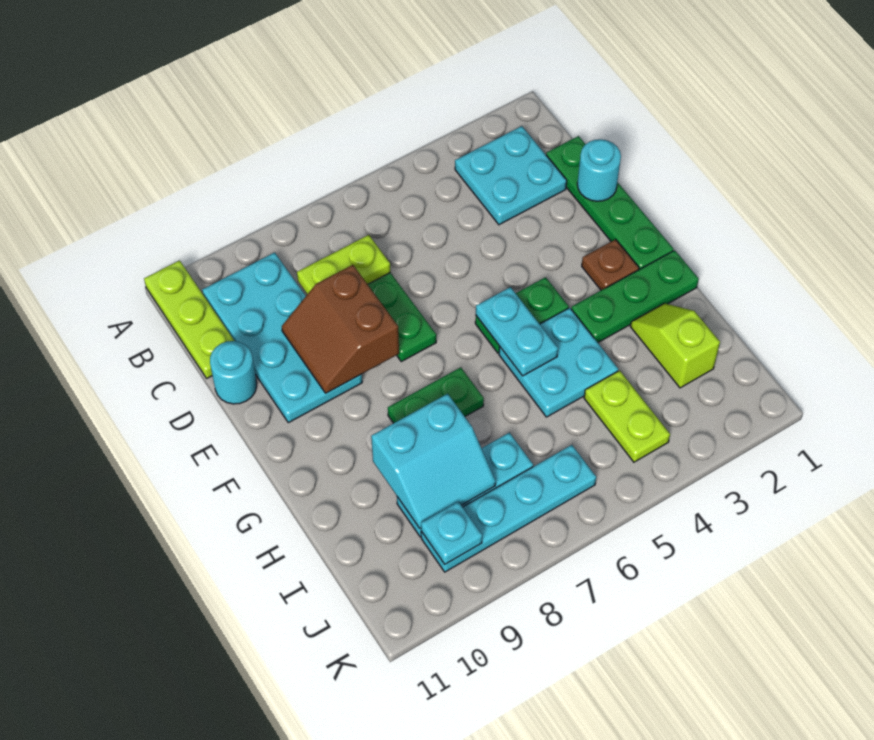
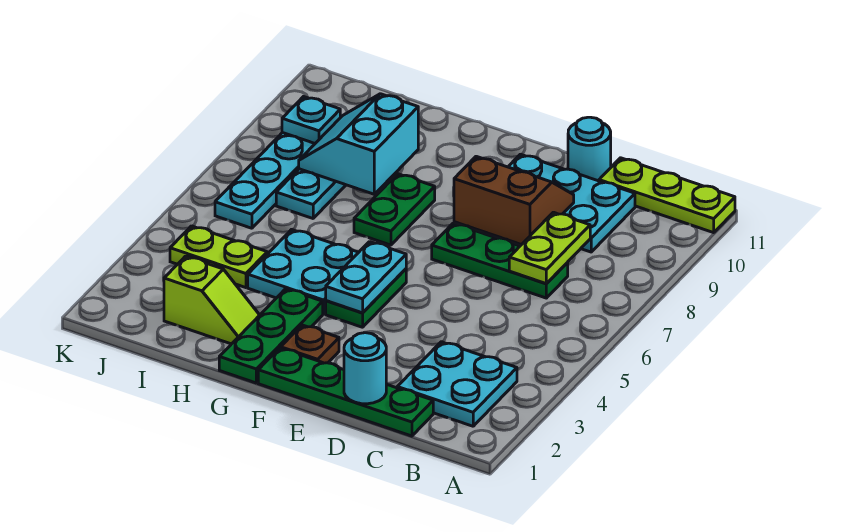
cyan 2x4 plate [202,252,362,423] -> cyan 2x3 plate [508,154,635,252]
cyan 1x2 plate [476,287,558,376] -> cyan 1x2 plate turned to [326,242,406,313]

